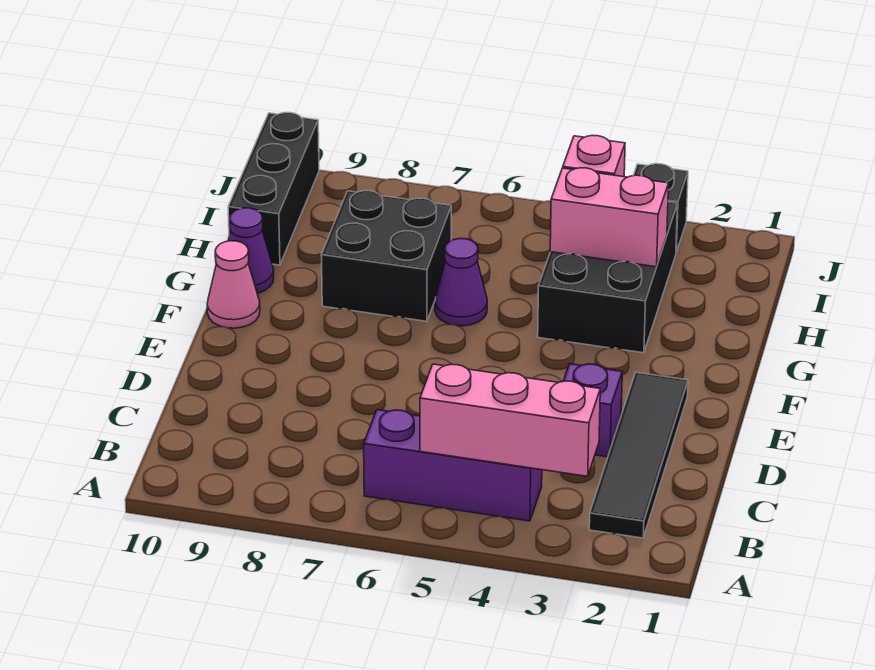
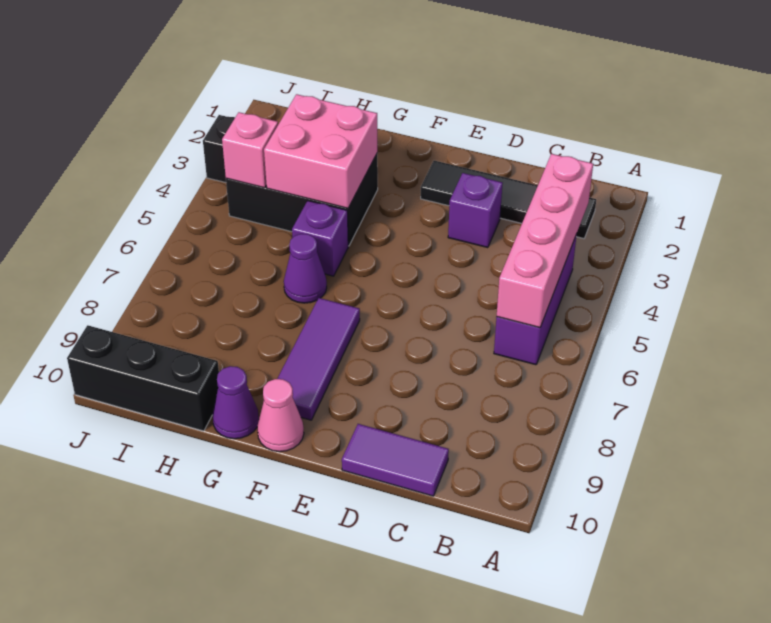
pink 1x3 brick [420,364,600,476] -> pink 1x4 brick [497,154,593,328]
none -> purple 1x2 tile [342,424,449,496]
none -> purple 1x3 tile [277,298,360,420]
none -> purple 1x1 brick [292,201,348,276]
black 2x2 brick [321,191,451,321] -> none
pink 1x2 brick [550,168,669,267] -> pink 2x2 brick [264,94,377,208]

